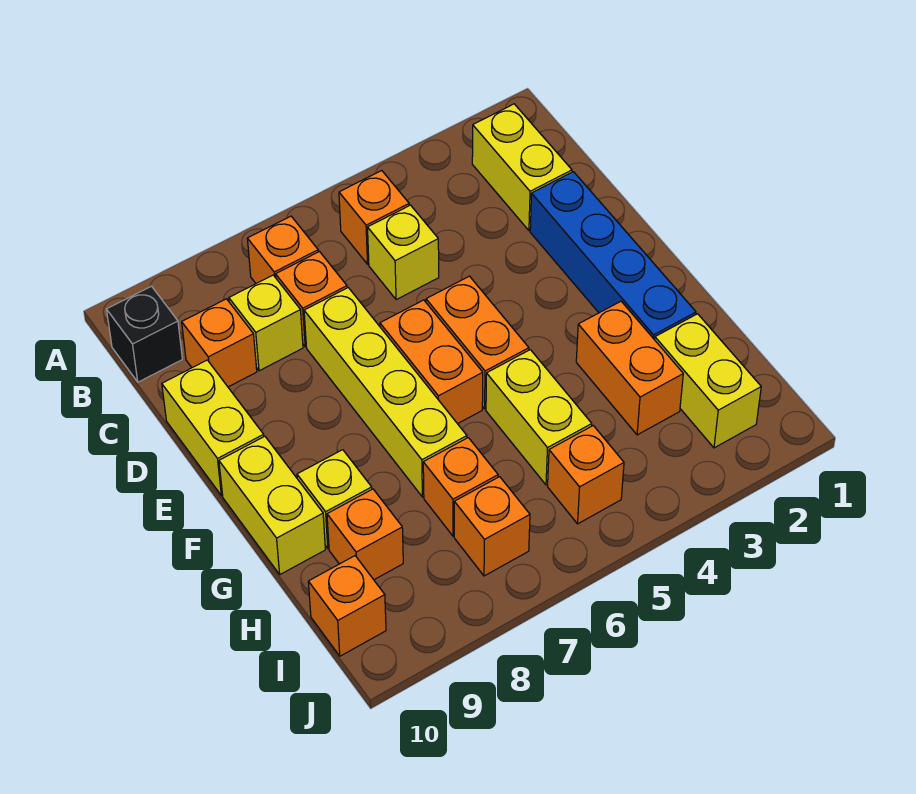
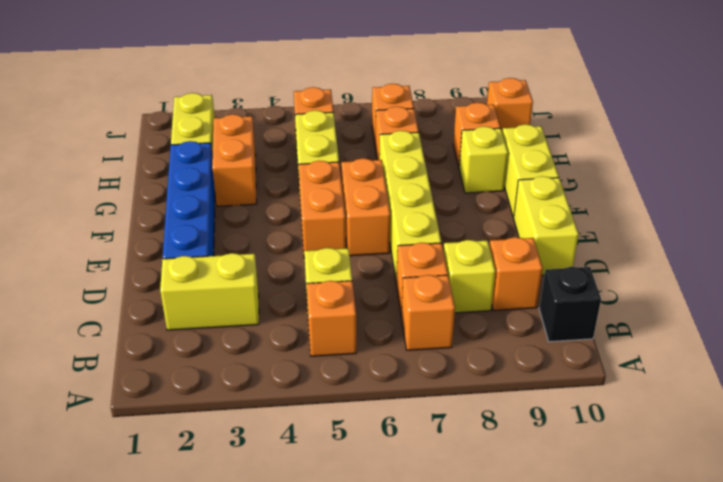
yellow 1x2 brick [472,104,572,231] -> yellow 1x2 brick turned to [160,253,259,330]

